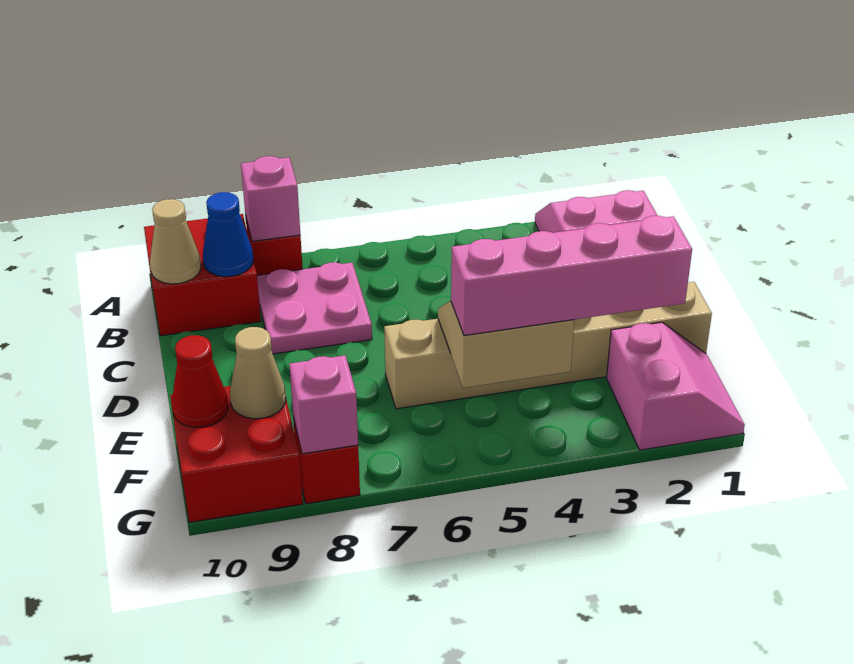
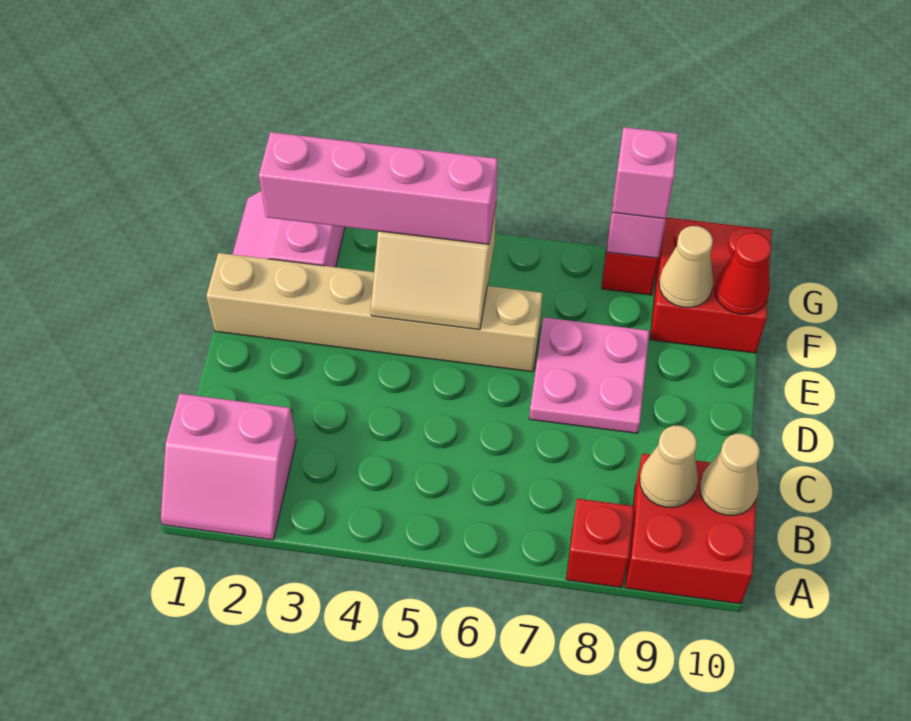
pink 1x1 brick [241,156,300,241] -> pink 1x1 brick moved to [612,127,678,219]
pink 2x2 plate [257,262,372,354] -> pink 2x2 plate moved to [529,317,649,433]
blue 1x1 cone [203,192,253,277] -> tan 1x1 cone [640,426,698,507]

